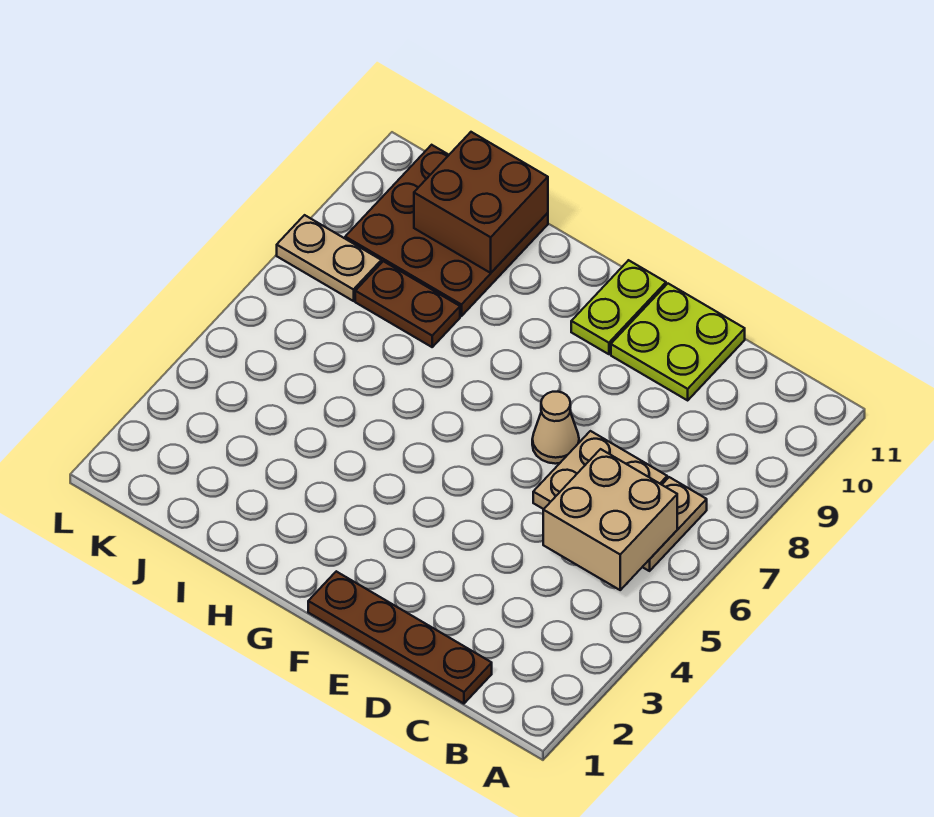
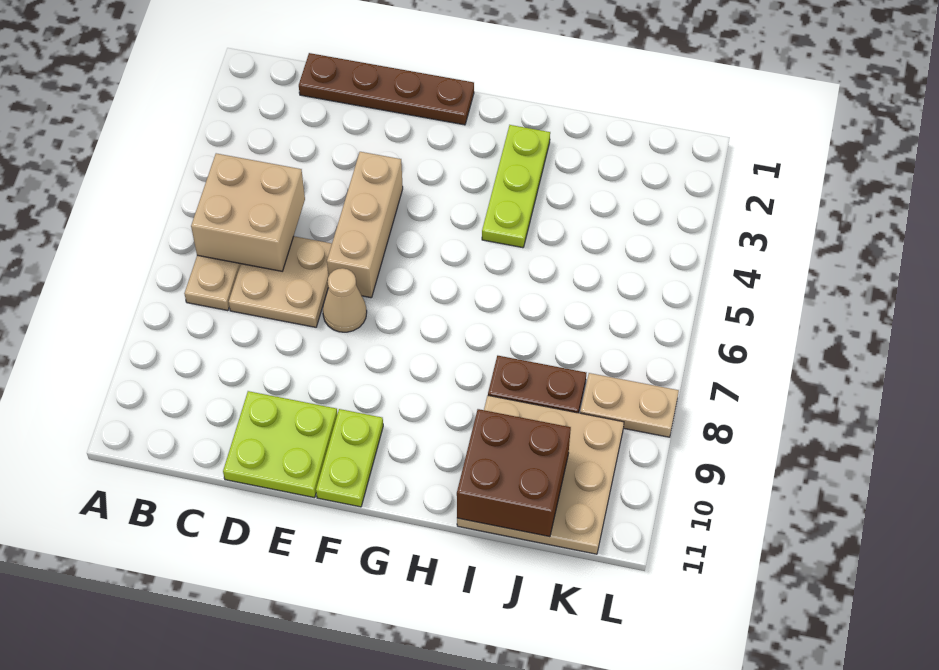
none -> tan 1x3 brick [327,152,403,298]
none -> lime 1x3 plate [482,125,550,248]
brown 3x3 plate [345,145,548,316] -> tan 3x3 plate [457,396,624,554]

